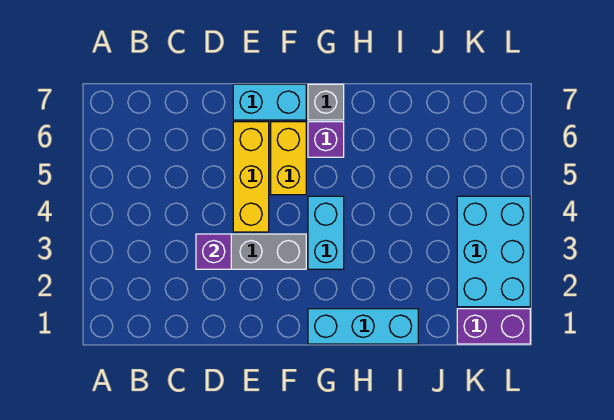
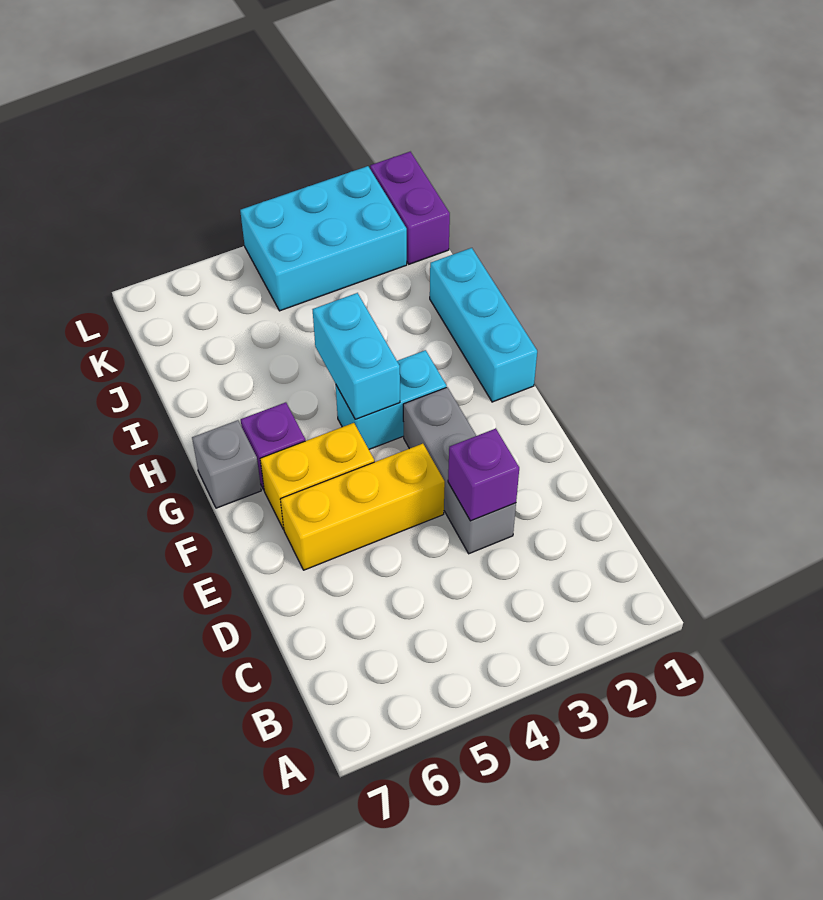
cyan 1x2 brick [233,84,306,120] -> cyan 1x2 brick moved to [313,293,400,419]

